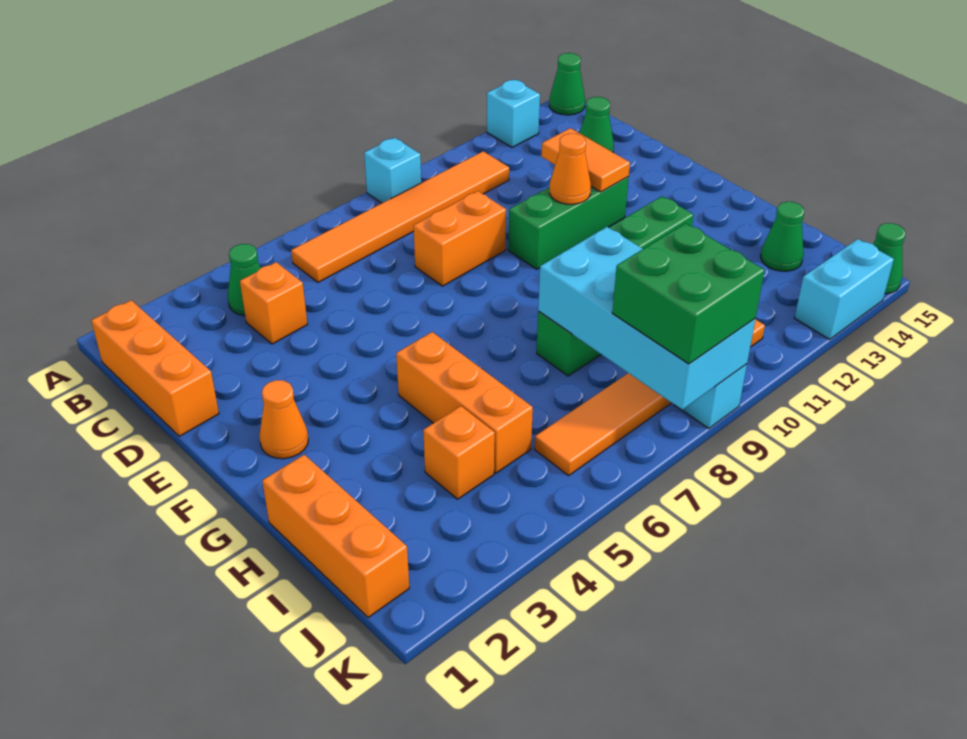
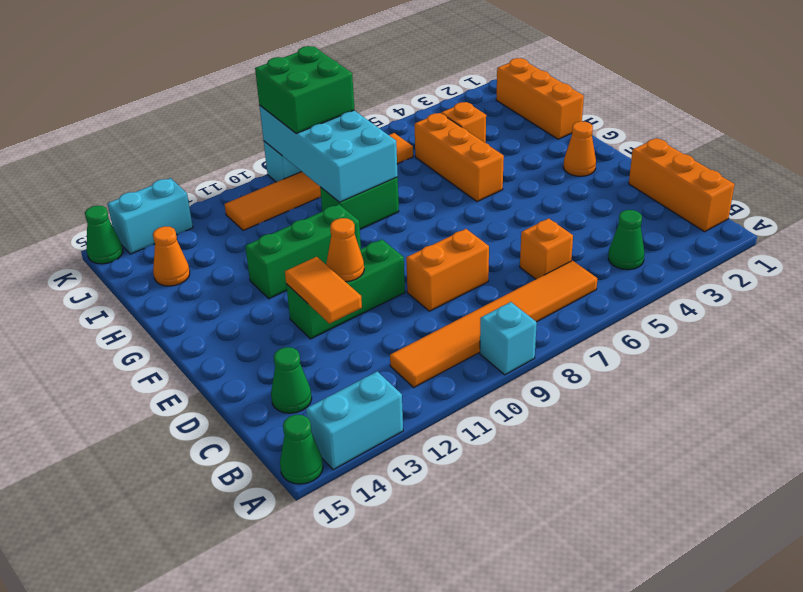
cyan 1x1 brick [487,80,540,147] -> cyan 1x2 brick [306,371,403,470]
orange 1x1 brick [240,262,307,344] -> orange 1x1 brick moved to [520,218,573,279]
green 1x1 cone [761,202,804,271] -> orange 1x1 cone [153,226,190,286]

